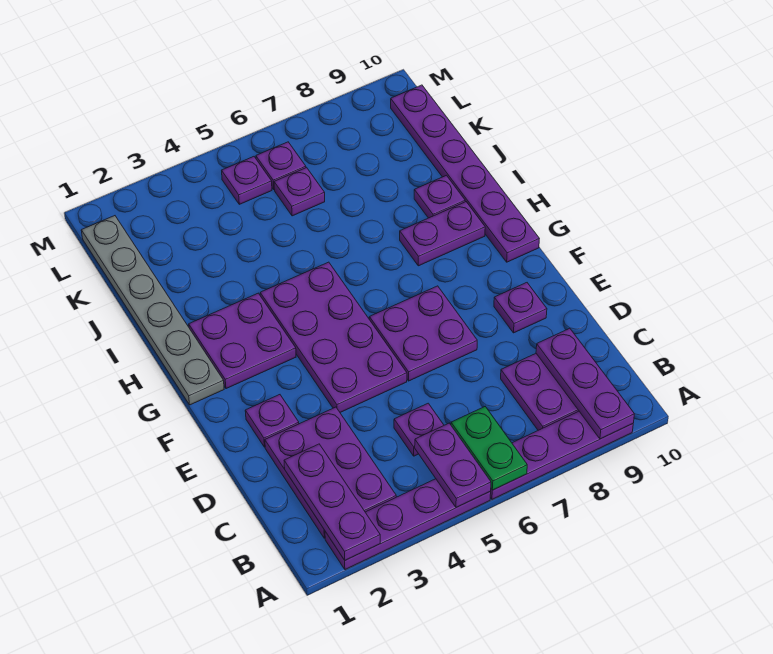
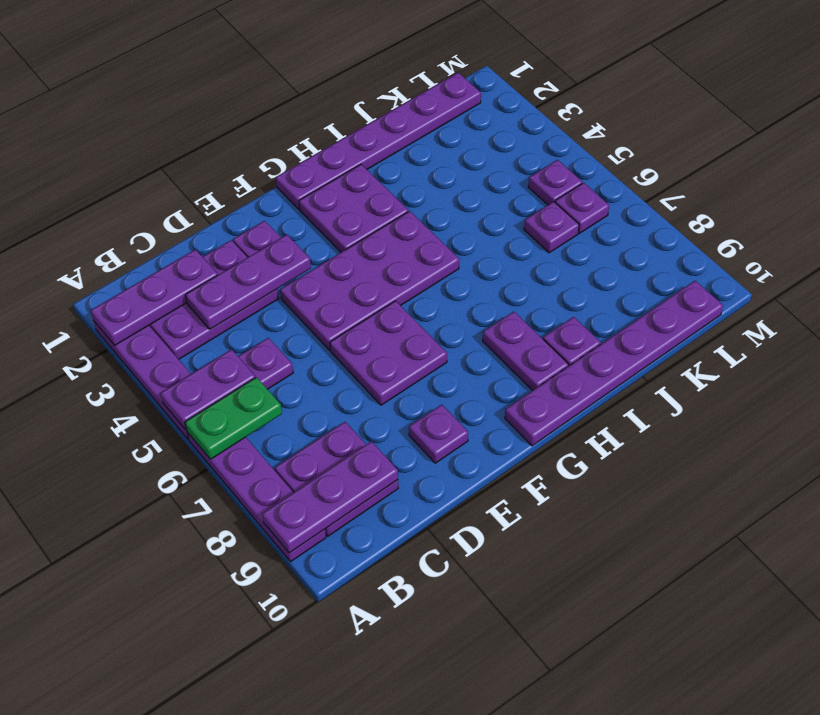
none -> purple 1x3 plate [185,235,311,329]
grey 1x6 plate [81,216,224,405] -> purple 1x6 plate [276,73,481,209]

